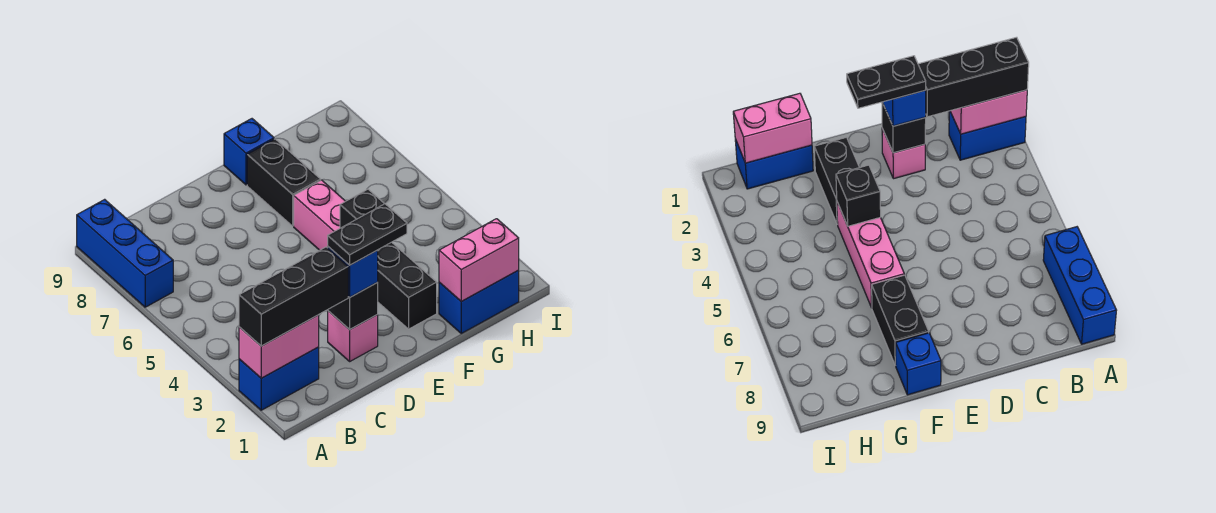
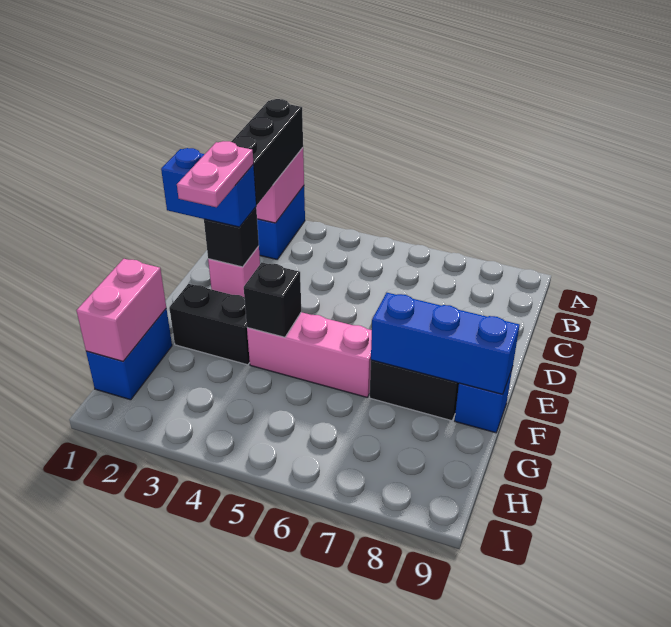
blue 1x3 brick [77,199,173,307] -> blue 1x3 brick moved to [371,293,520,394]
blue 1x1 brick [328,247,378,297] -> blue 1x2 brick [161,148,256,227]
black 1x2 plate [328,204,407,265] -> pink 1x2 plate [177,141,254,207]

